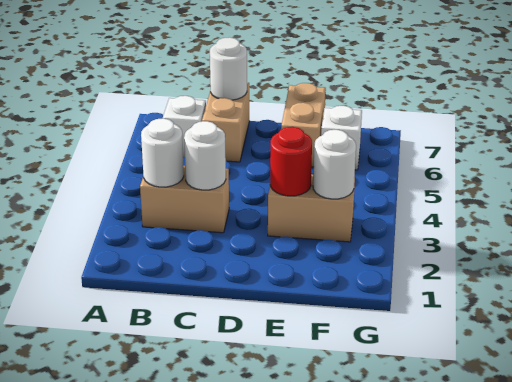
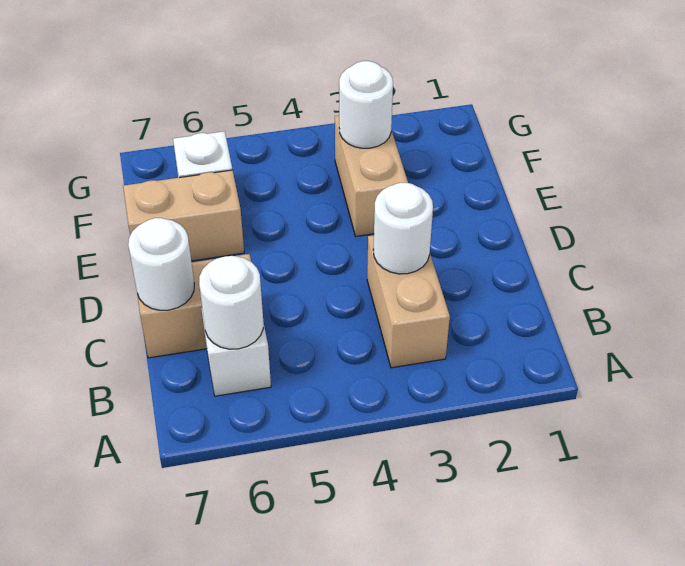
white 1x1 round brick [141,118,184,187] -> white 1x1 round brick moved to [199,256,263,349]
red 1x1 round brick [270,127,312,196] -> none

